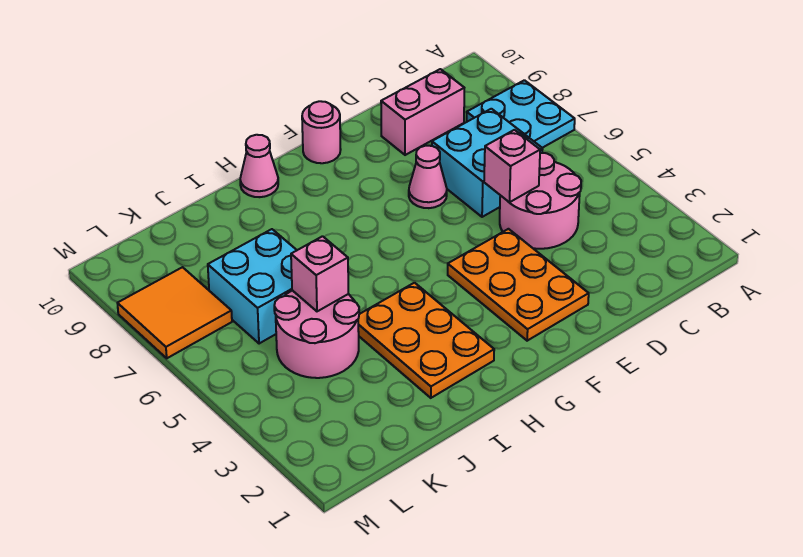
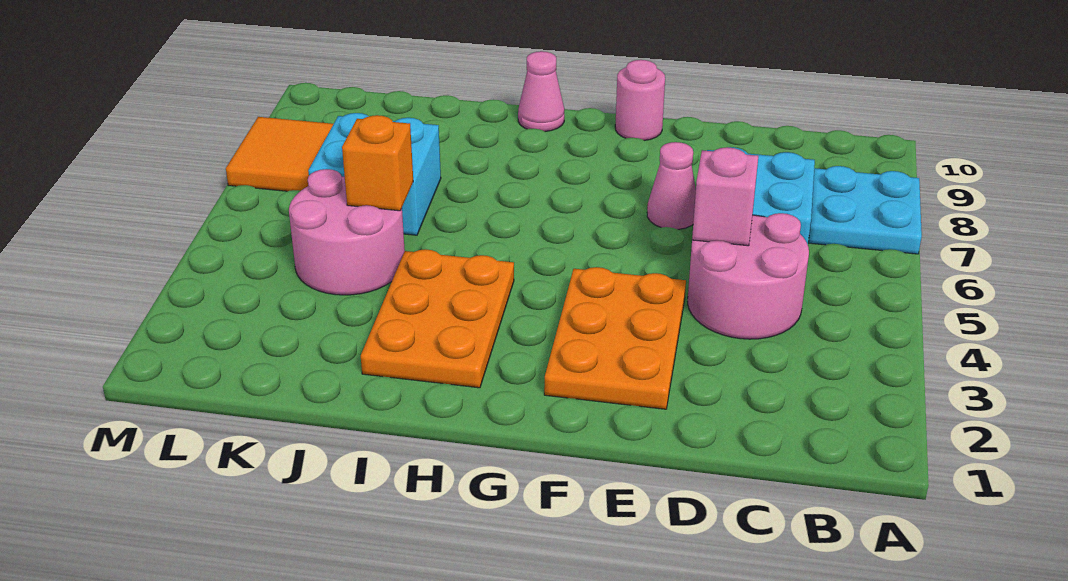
pink 1x2 brick [381,69,464,155] -> none
pink 1x1 brick [291,236,348,311] -> orange 1x1 brick [342,115,413,211]

